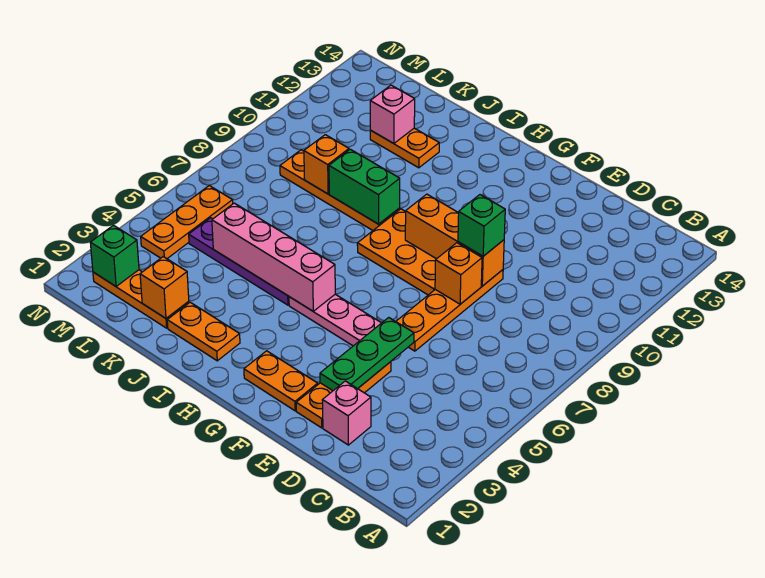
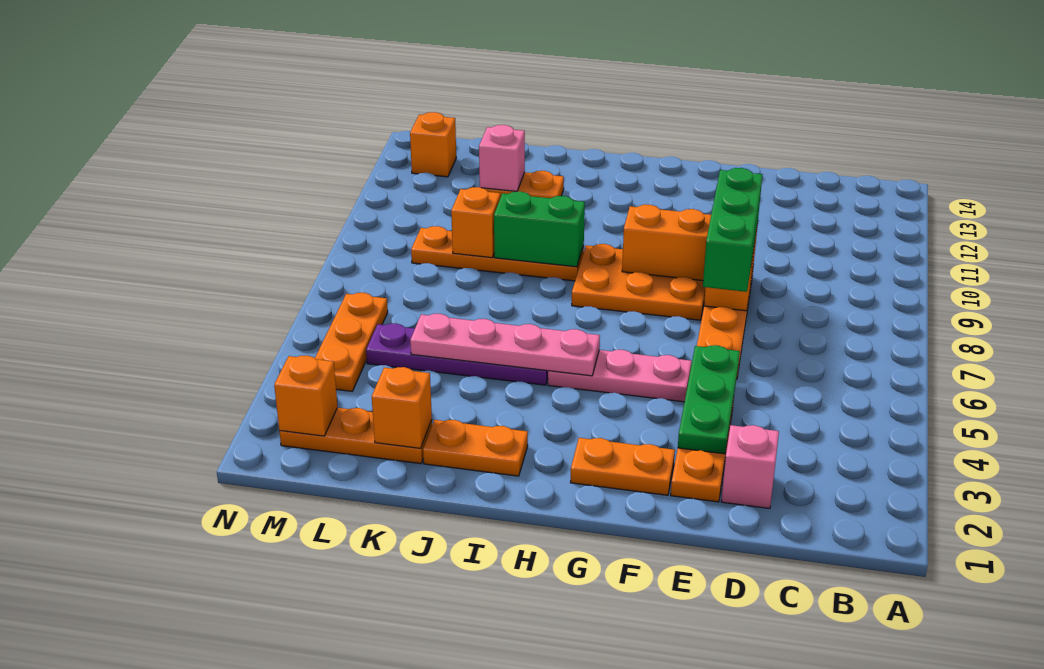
green 1x1 brick [458,195,505,256] -> green 1x3 brick [703,168,763,292]
pink 1x4 brick [212,203,335,311] -> pink 1x4 plate [410,314,600,376]
green 1x1 brick [90,225,139,286] -> orange 1x1 brick [274,356,338,436]
none -> orange 1x1 brick [410,112,456,177]

